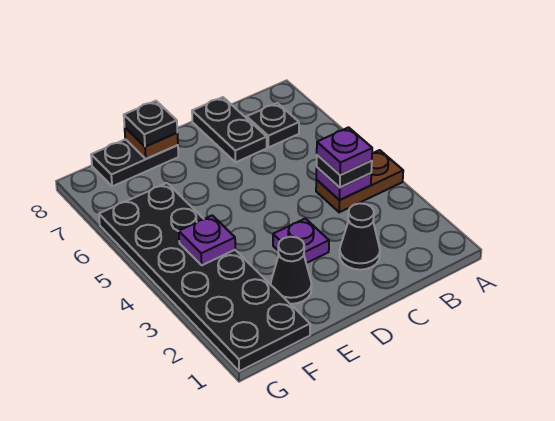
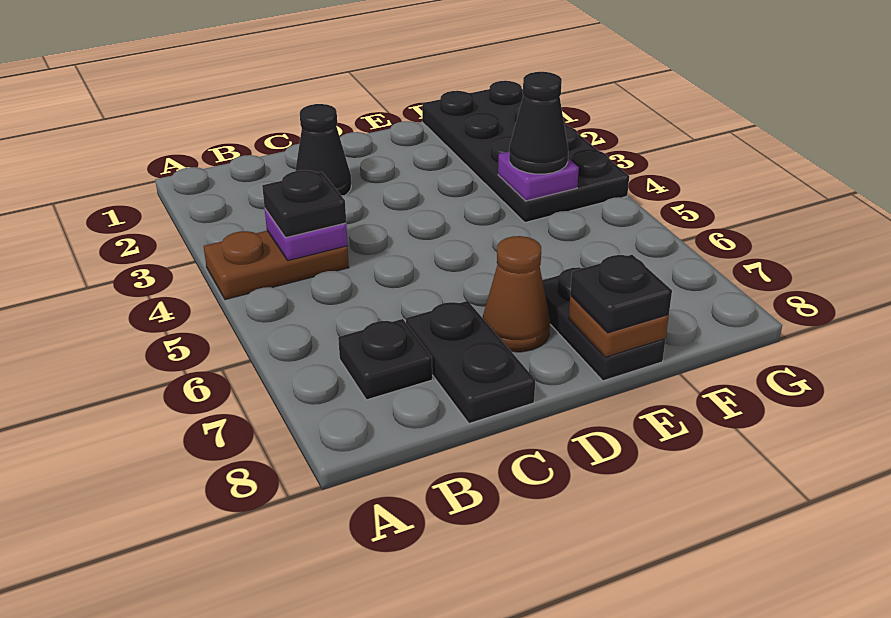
purple 1x1 plate [317,127,372,175] -> none
purple 1x1 plate [273,218,329,263] -> none
none -> brown 1x1 cone [483,236,550,352]
black 1x1 cone [271,237,312,304] -> black 1x1 cone moved to [509,72,568,174]
black 1x2 plate [91,139,178,186] -> black 1x2 plate turned to [542,267,665,381]
black 2x6 plate [99,183,310,371] -> black 2x4 plate [422,81,629,222]

